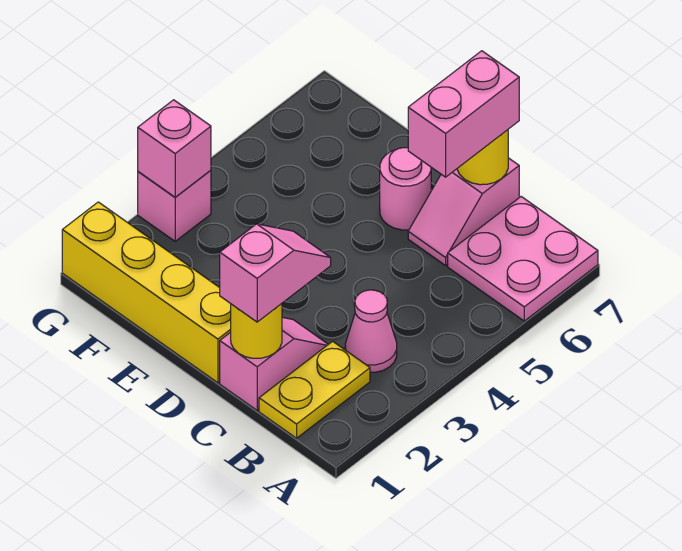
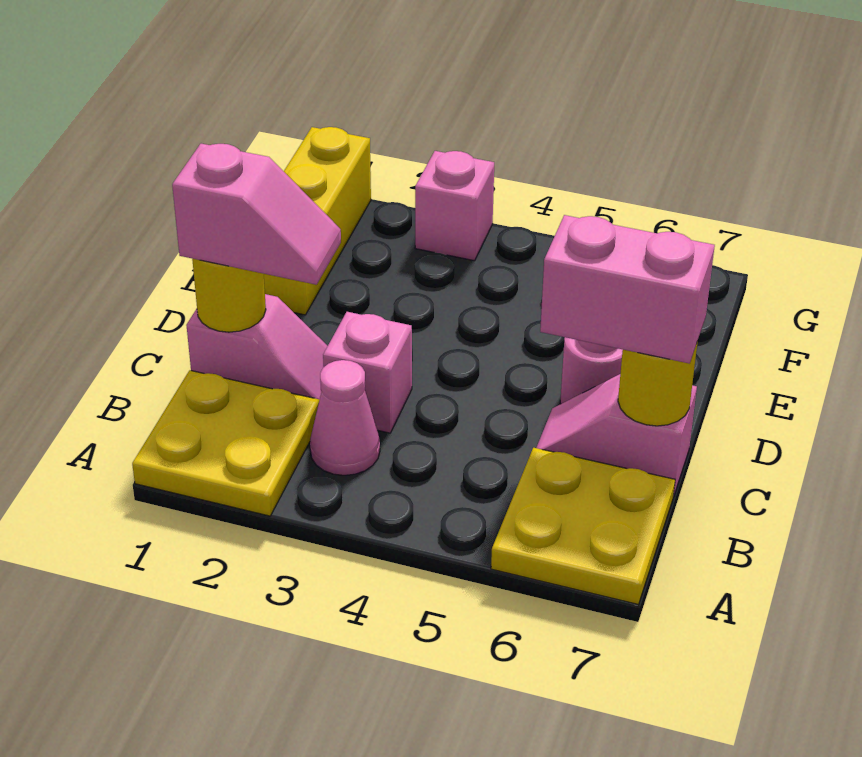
pink 2x2 plate [448,197,598,321] -> yellow 2x2 plate [491,448,675,604]
yellow 1x2 plate [259,341,370,438] -> yellow 2x2 plate [132,370,320,516]
yellow 1x4 brick [62,202,231,383] -> yellow 1x3 brick [264,127,371,315]
pink 1x1 brick [138,100,211,197] -> pink 1x1 brick moved to [323,312,412,433]

